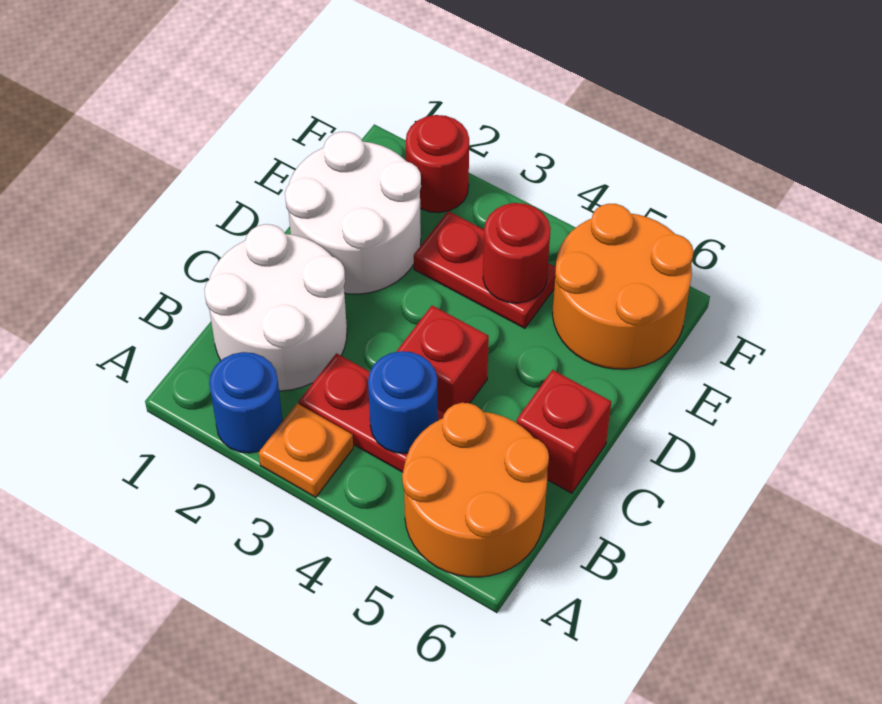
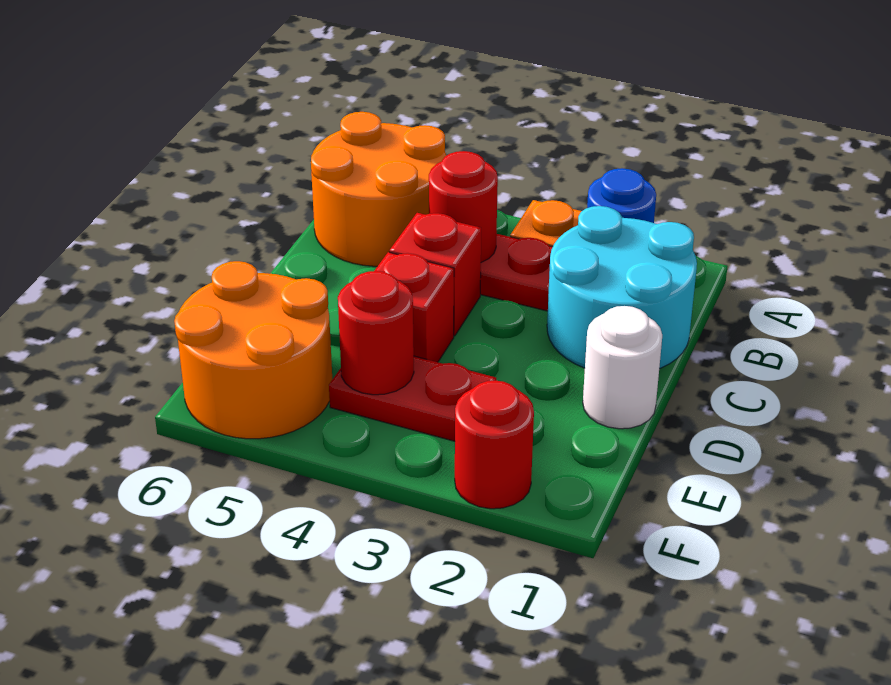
white 2x2 round brick [204,224,347,391] -> cyan 2x2 round brick [547,206,697,369]
blue 1x1 round brick [368,351,438,454] -> red 1x1 round brick [429,151,498,262]
red 1x1 brick [517,370,611,493] -> red 1x1 brick moved to [375,252,454,362]
white 2x2 round brick [285,132,421,294] -> white 1x1 round brick [583,306,662,429]

